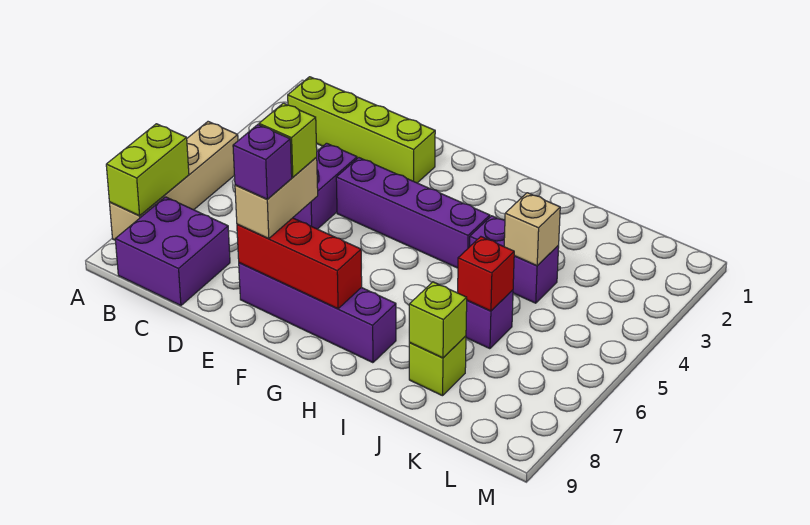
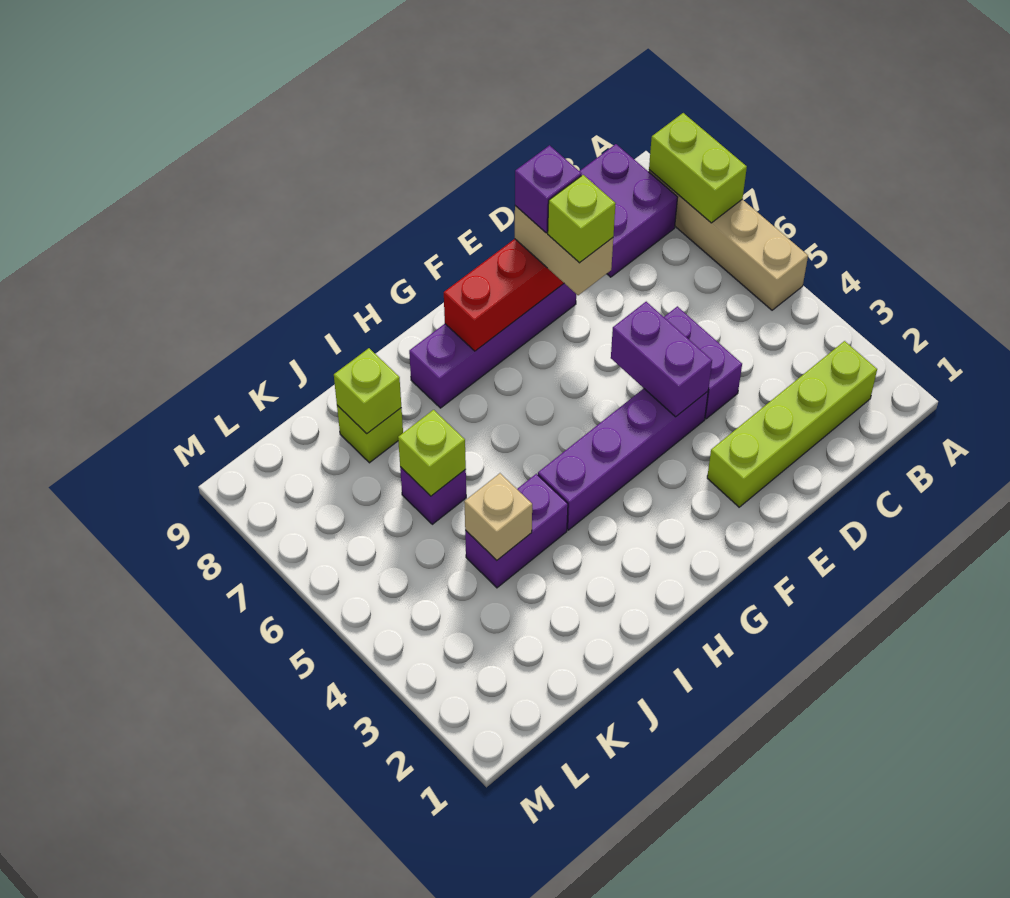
none -> purple 1x2 brick [611,302,712,417]
red 1x1 brick [458,237,514,311] -> lime 1x1 brick [398,410,466,496]

